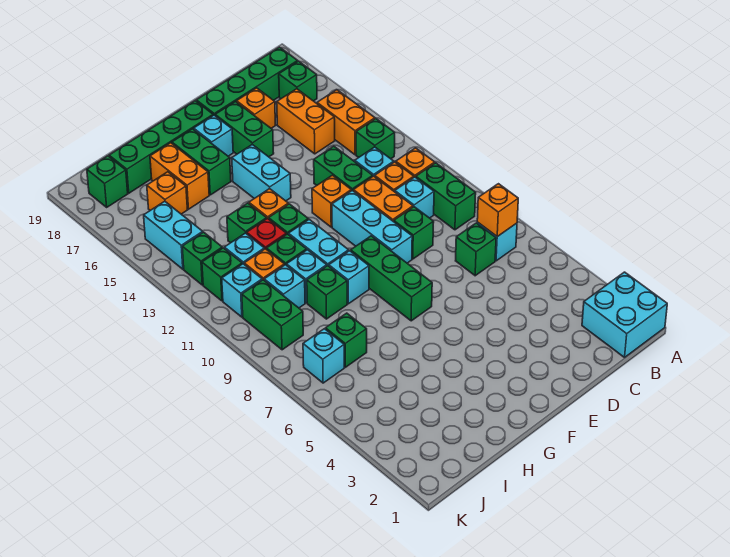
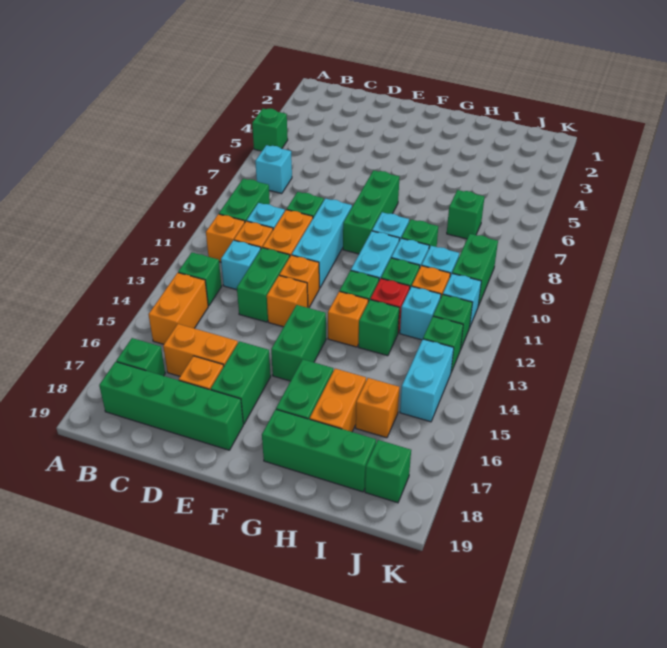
cyan 2x2 brick [582,272,667,357] -> none
orange 1x1 brick [477,184,518,237] -> orange 1x1 brick moved to [267,276,308,327]
green 1x1 brick [456,223,496,276] -> green 1x1 brick moved to [252,109,288,151]
orange 1x2 brick [277,89,335,154] -> orange 1x2 brick turned to [163,324,238,376]
cyan 1x2 brick [232,144,291,201] -> green 1x2 brick [271,305,326,381]
cyan 1x1 brick [194,115,233,156] -> none
green 1x4 brick [109,101,213,193] -> green 1x3 brick [262,409,376,492]
cyan 1x1 brick [303,329,344,383] -> none

